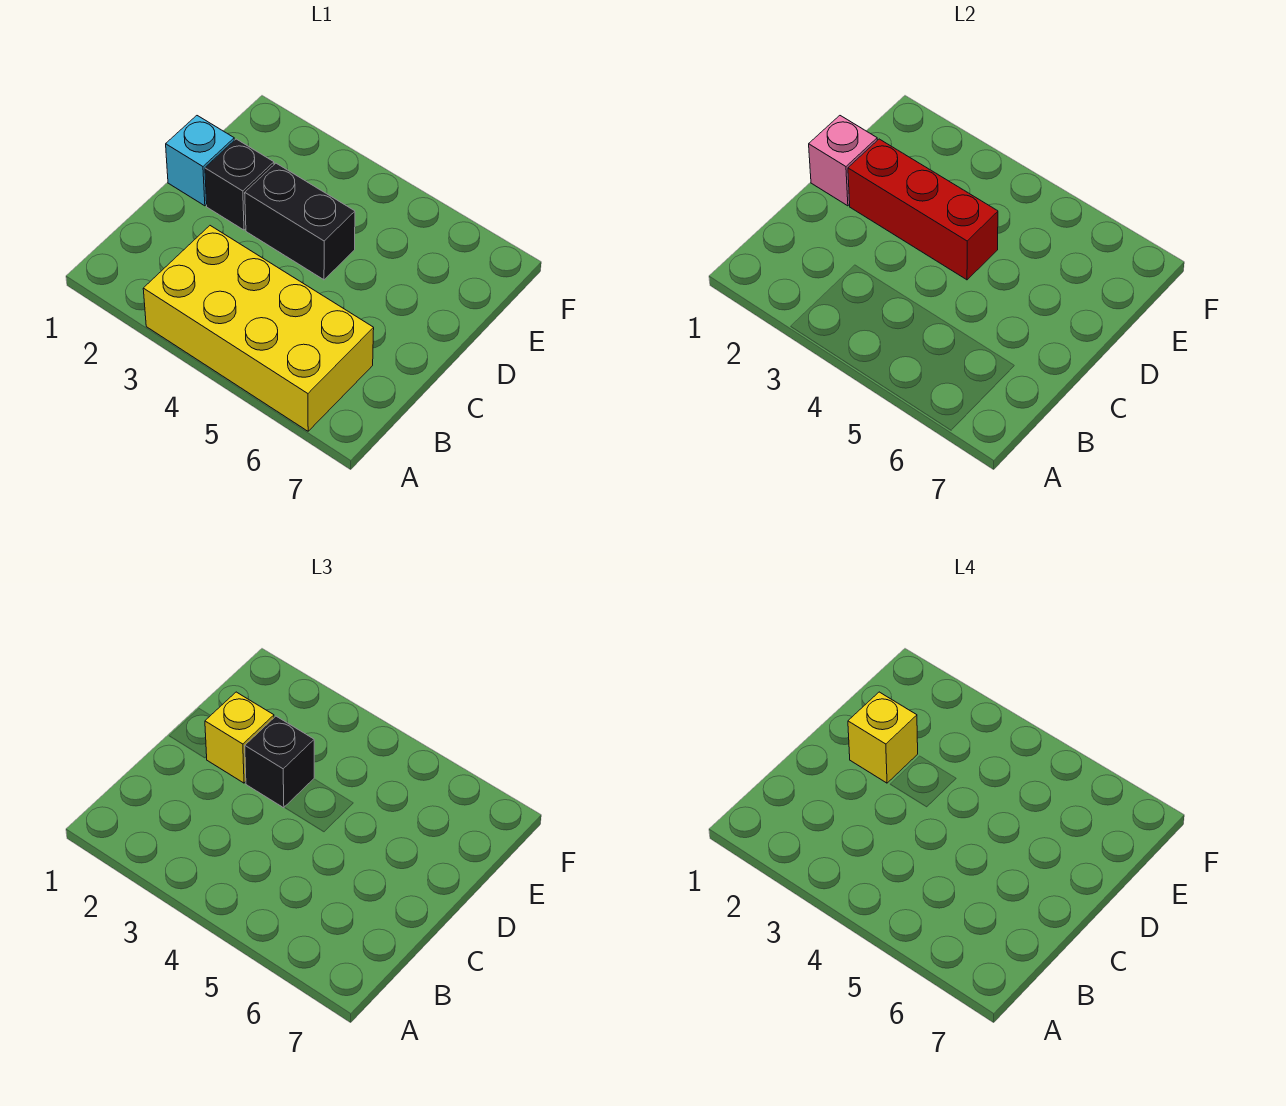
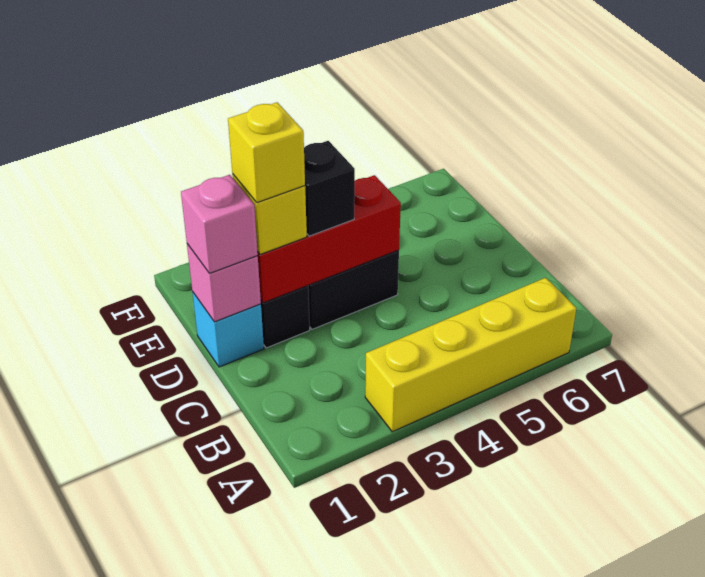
yellow 2x4 brick [143,226,374,431] -> yellow 1x4 brick [365,278,576,432]
none -> pink 1x1 brick [181,175,258,274]

